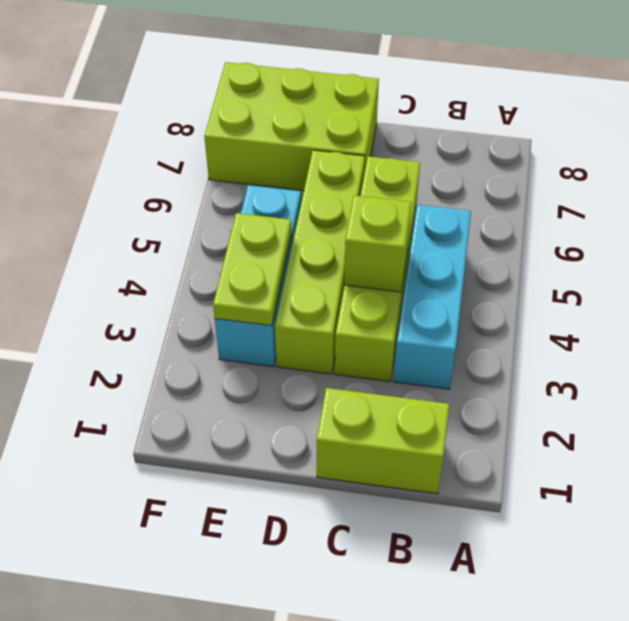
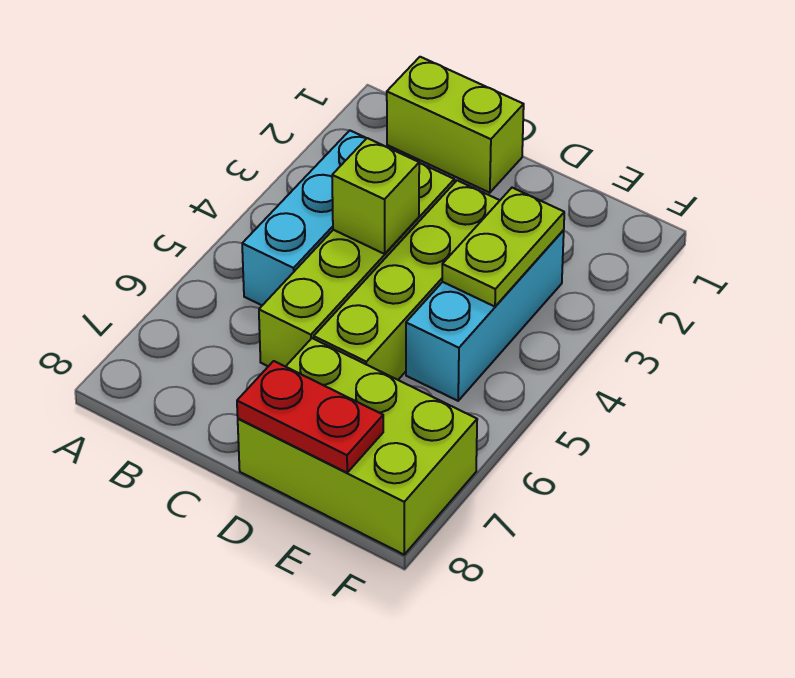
none -> red 1x2 plate [237,361,383,473]

